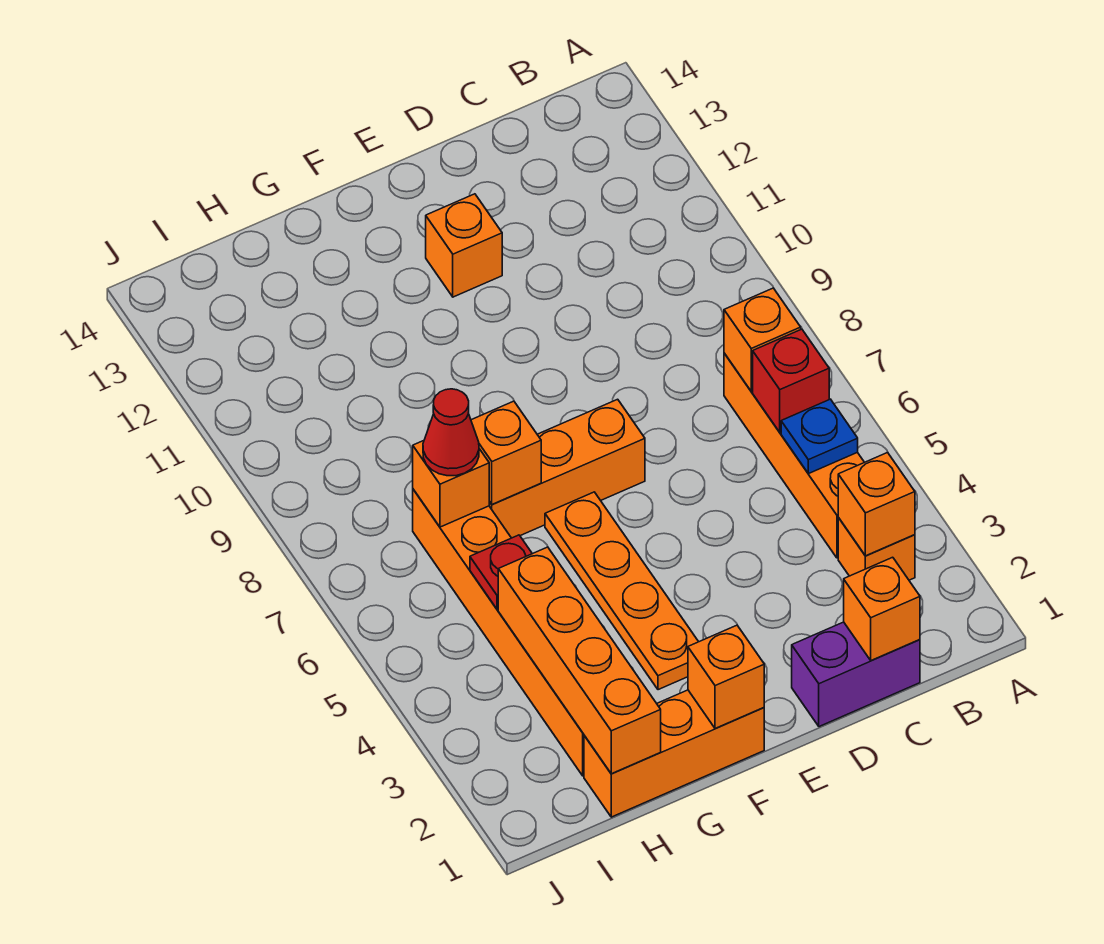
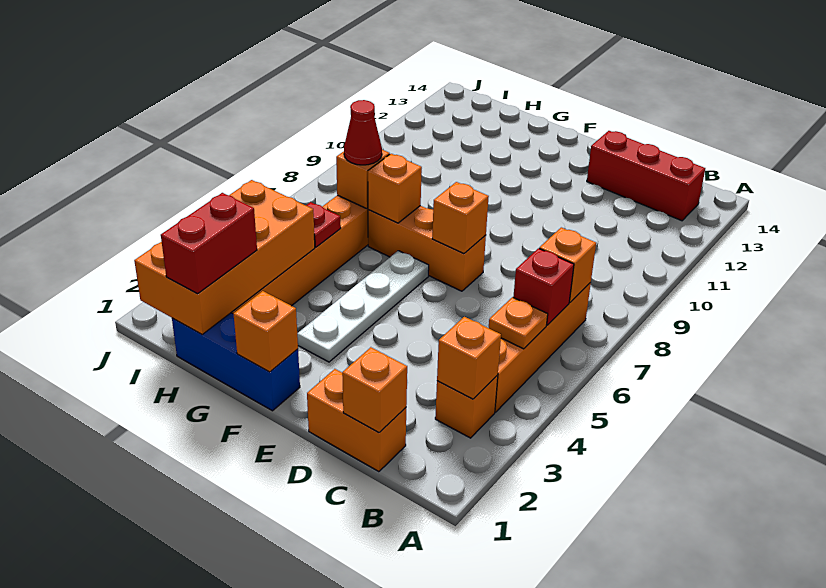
blue 1x1 plate [781,399,858,474] -> orange 1x1 plate [489,297,548,349]
none -> red 1x3 brick [587,131,705,221]
purple 1x2 brick [792,622,920,727] -> orange 1x2 brick [307,369,406,472]
orange 1x1 brick [426,194,502,297] -> orange 1x1 brick moved to [432,182,489,254]
orange 1x3 brick [584,690,764,817] -> blue 1x3 brick [172,313,300,411]
orange 1x4 plate [545,492,698,690] -> white 1x4 plate [297,251,429,362]
orange 1x4 brick [498,547,661,774] -> orange 2x4 brick [134,180,315,334]
none -> red 1x2 brick [161,193,257,294]

